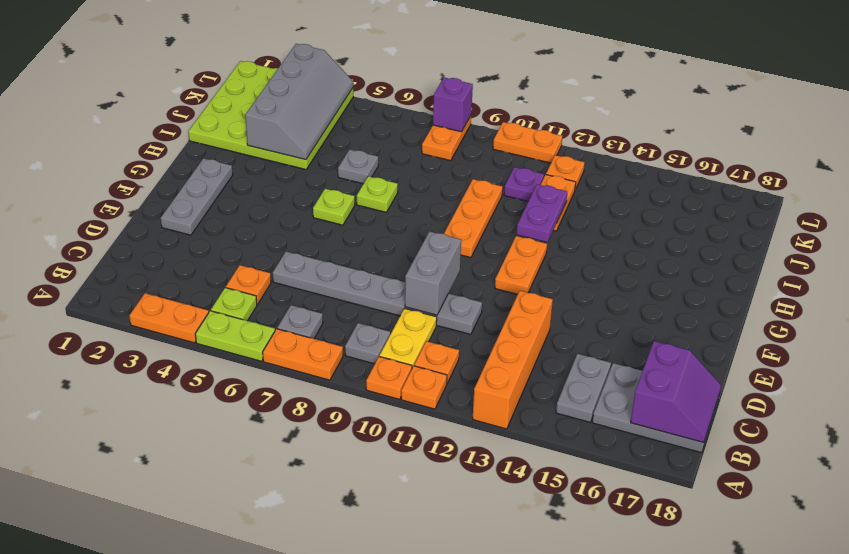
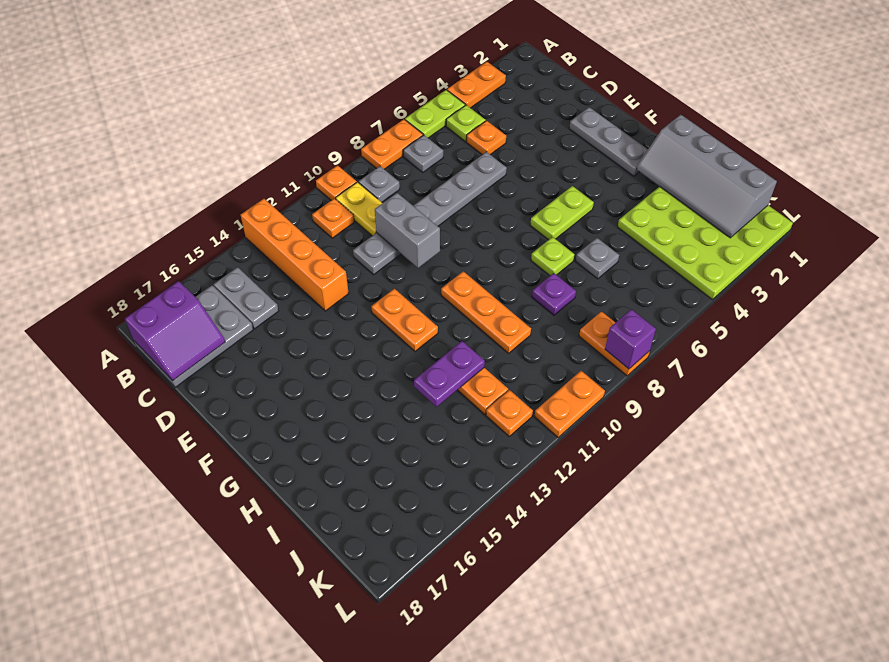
orange 1x1 plate [401,366,447,409] -> none
purple 2x2 slope [631,341,721,443] -> purple 2x2 slope turned to [125,281,225,381]
lime 1x1 plate [313,189,355,225] -> lime 1x2 plate [530,186,594,240]
purple 1x2 plate [517,184,567,242] -> purple 1x2 plate turned to [414,341,485,407]
grey 2x4 slope [245,44,353,160] -> grey 2x4 slope moved to [637,115,777,238]
purple 1x1 plate [504,167,544,201] -> purple 1x1 plate moved to [532,273,576,315]

